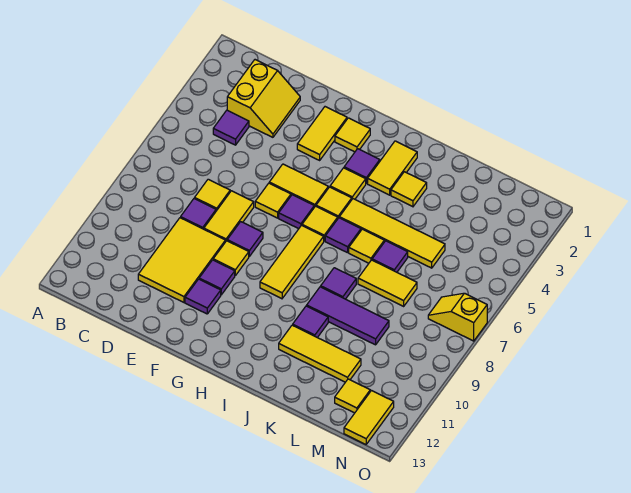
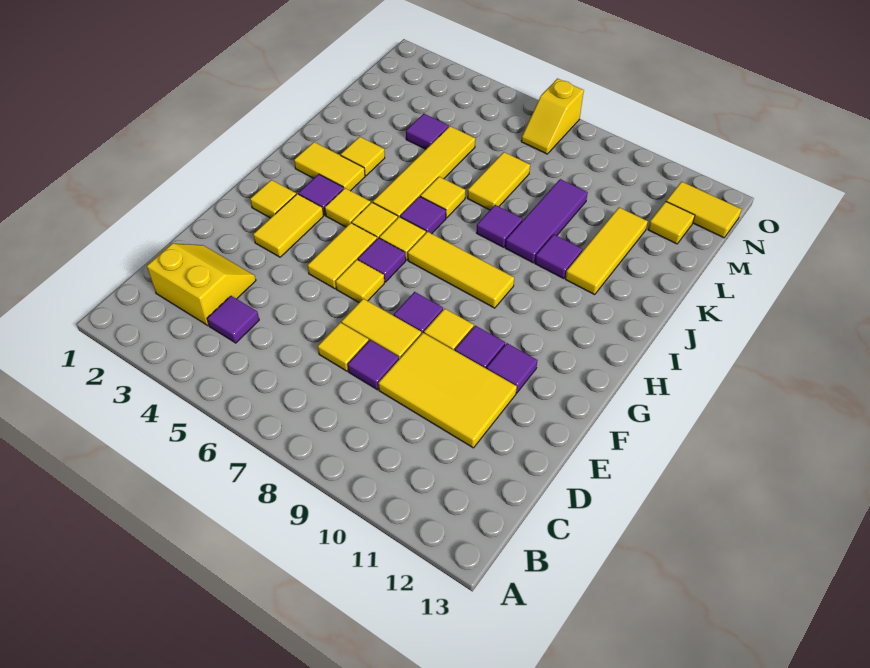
yellow 1x2 tile [297,107,347,160] -> yellow 1x2 tile turned to [253,194,323,257]
purple 1x1 tile [372,241,408,272] -> purple 1x1 tile moved to [406,114,449,149]

